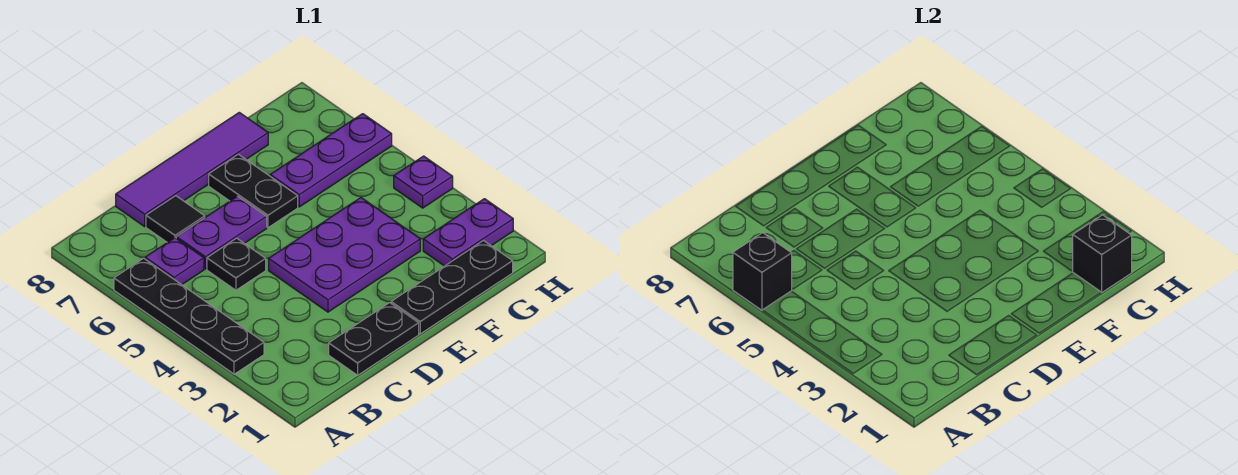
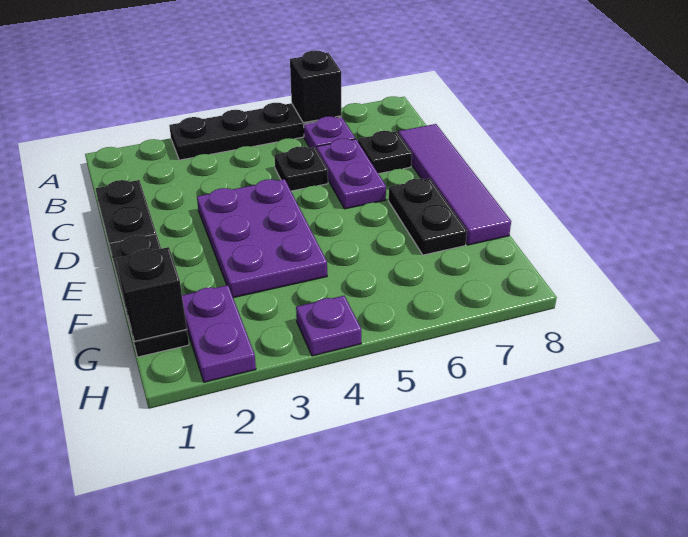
black 1x1 tile [146,196,205,242] -> black 1x1 plate [358,131,412,174]
black 1x2 plate [209,154,298,228] -> black 1x2 plate turned to [389,178,467,255]
purple 1x3 plate [270,114,392,207] -> none

